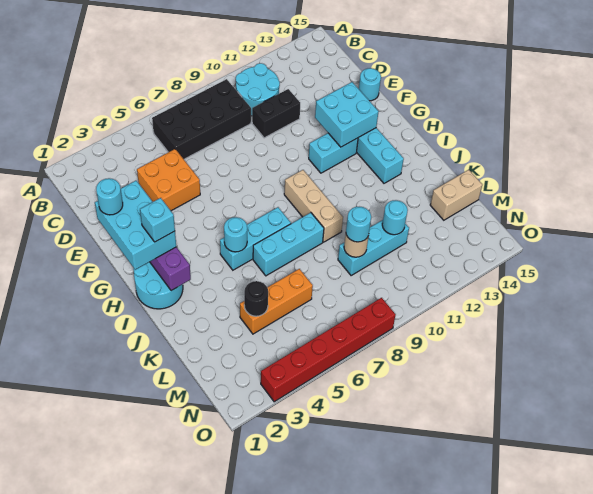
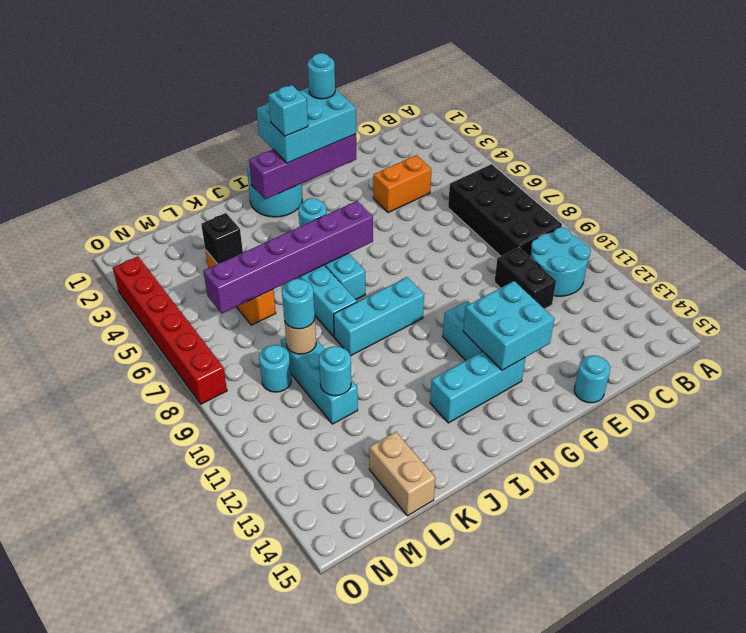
orange 2x2 brick [137,149,200,211] -> orange 1x2 brick [373,155,432,212]
none -> purple 1x6 brick [203,201,373,313]
tan 1x3 brick [284,170,343,242] -> cyan 1x3 brick [334,277,424,356]
black 1x1 round brick [244,281,268,316] -> black 1x1 brick [201,213,243,264]
none -> cyan 1x1 round brick [259,345,291,392]

